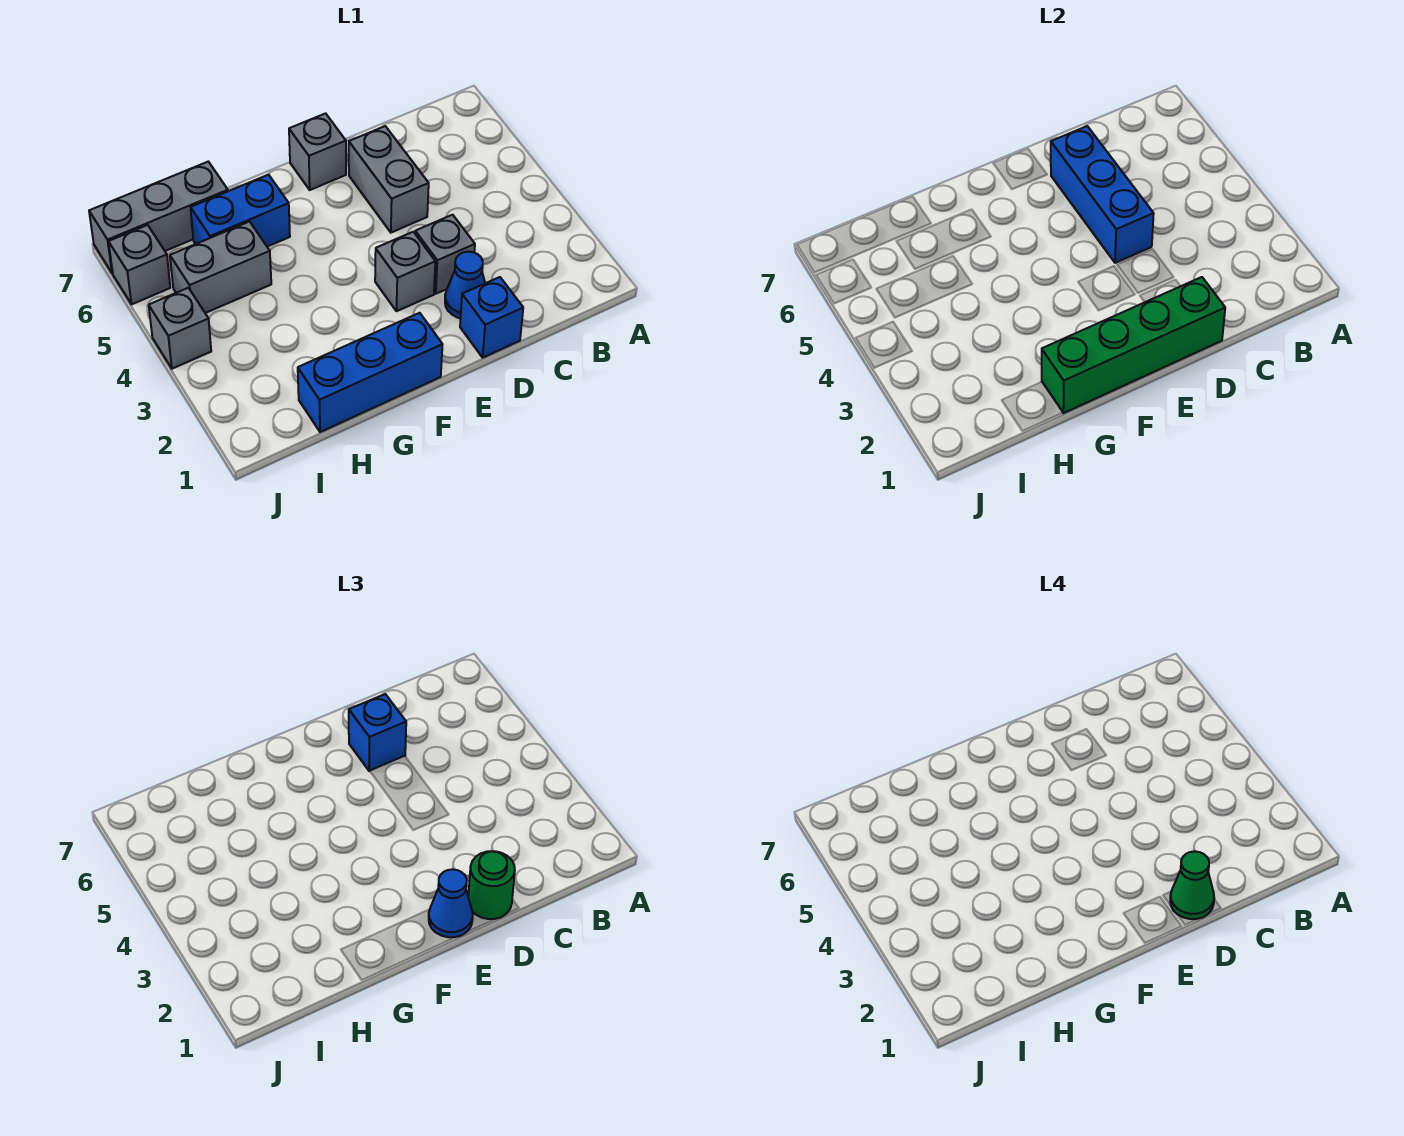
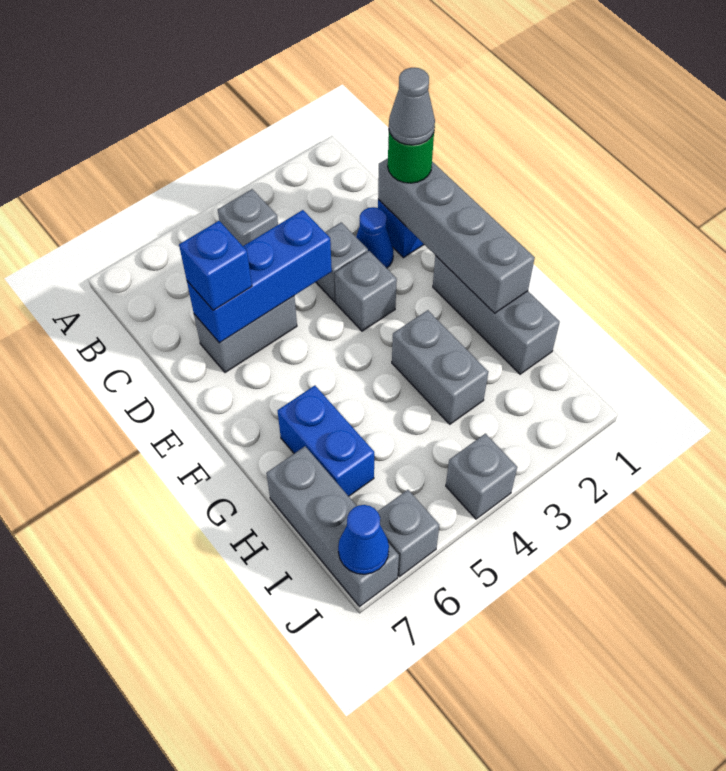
green 1x4 brick [1042,277,1225,413] -> grey 1x4 brick [378,158,535,313]
green 1x1 cone [1170,851,1214,919] -> grey 1x1 cone [389,68,435,145]
blue 1x1 cone [429,869,473,937] -> blue 1x1 cone moved to [338,505,389,574]
grey 1x1 brick [289,113,346,190] -> grey 1x1 brick moved to [218,189,278,246]
blue 1x3 brick [298,313,443,432] -> grey 1x3 brick [433,256,560,374]
grey 1x2 brick [170,222,271,313] -> grey 1x2 brick moved to [392,310,488,424]

